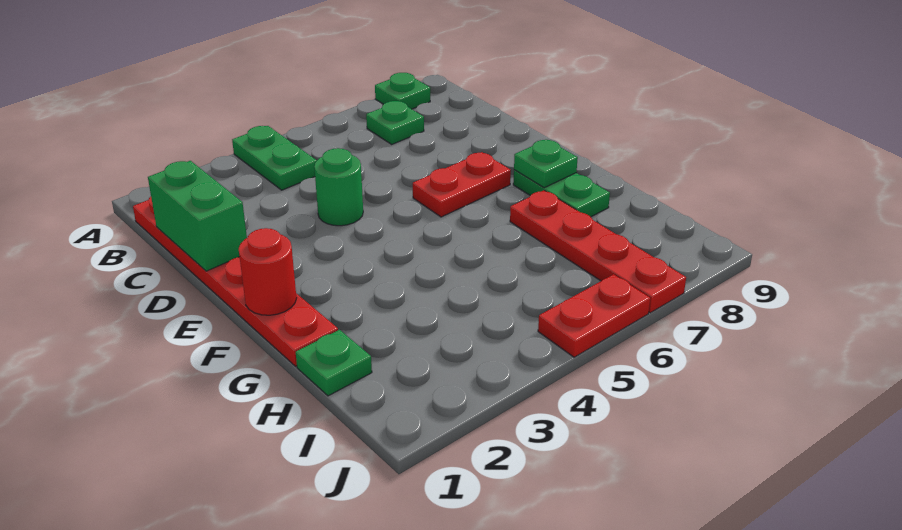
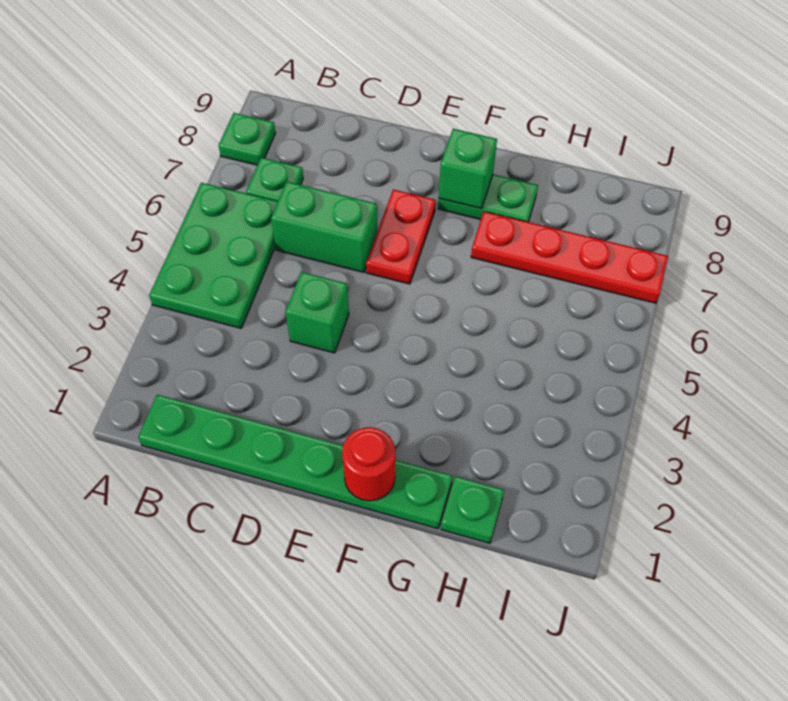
green 1x2 plate [232,126,317,190] -> green 2x3 plate [149,183,278,328]
red 1x6 plate [133,197,338,366] -> green 1x6 plate [138,395,452,529]
green 1x2 brick [148,161,247,271] -> green 1x2 brick moved to [271,182,377,272]
green 1x1 round brick [314,148,363,226] -> green 1x1 brick [286,272,349,353]
green 1x1 plate [514,140,578,188] -> green 1x1 brick [439,129,497,209]
red 1x2 plate [538,274,650,357] -> none

